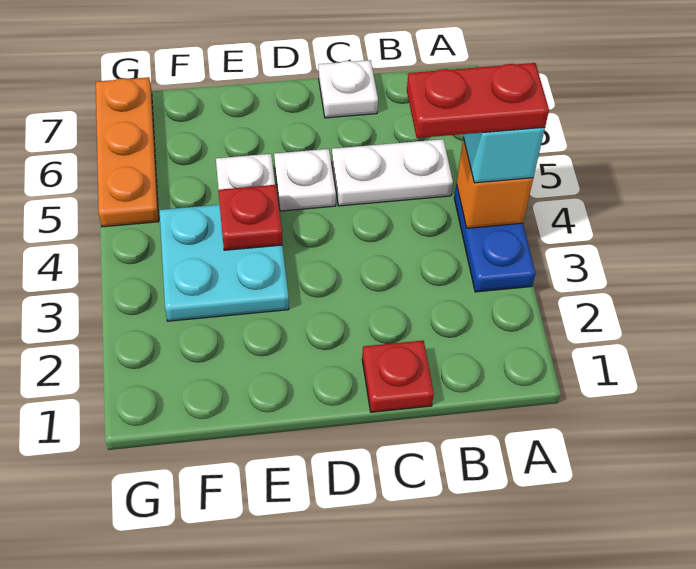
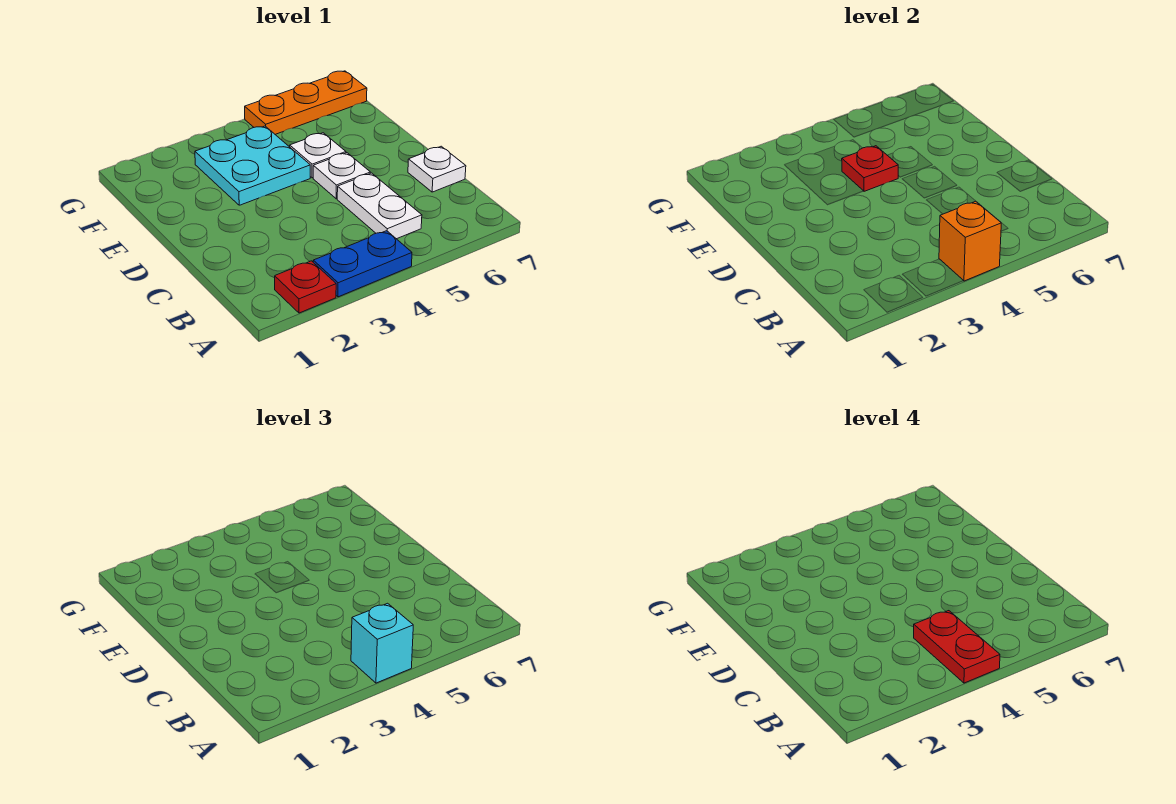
red 1x1 plate [362,340,434,412] -> red 1x1 plate moved to [275,261,336,313]

